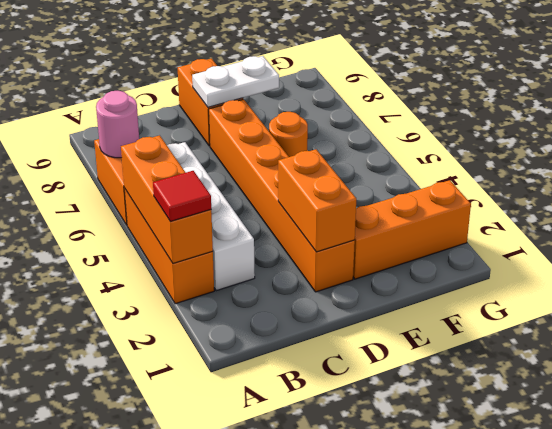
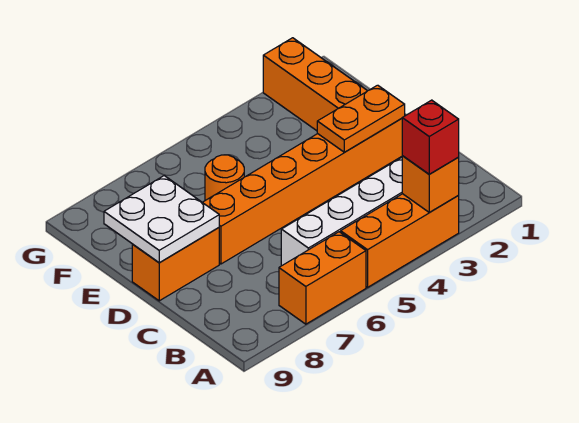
orange 1x3 brick [121,135,213,263] -> orange 1x1 brick [402,156,459,212]
red 1x1 tile [153,171,211,221] -> red 1x1 brick [402,100,459,174]
pink 1x1 round brick [96,91,139,158] -> none
orange 1x2 brick [278,149,356,252] -> orange 1x2 plate [317,85,405,152]
white 1x2 plate [192,56,279,107] -> white 2x2 plate [104,176,219,262]

